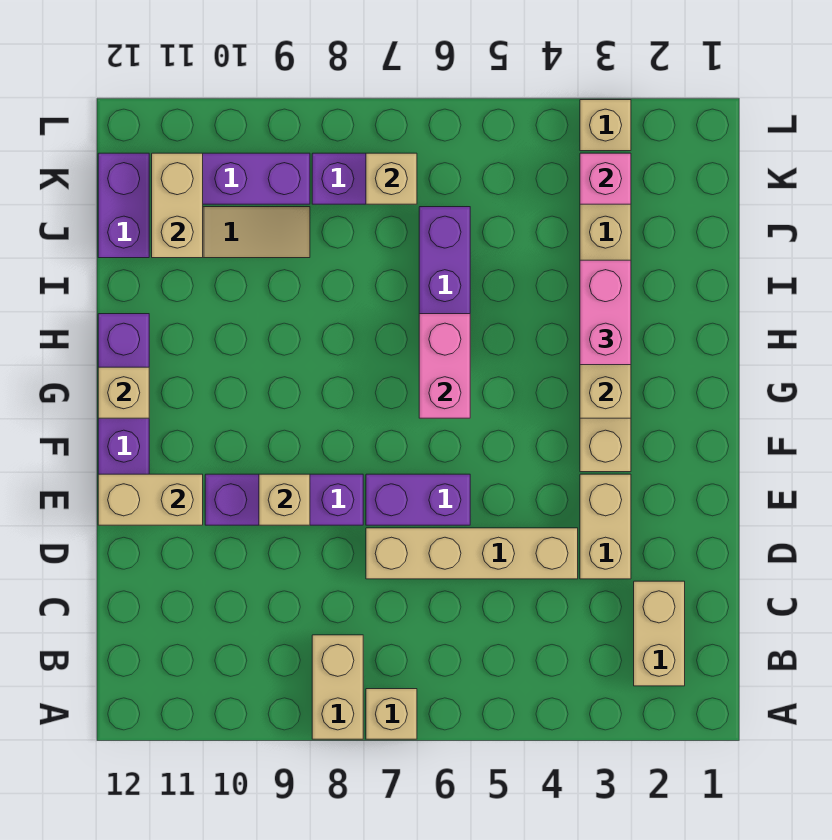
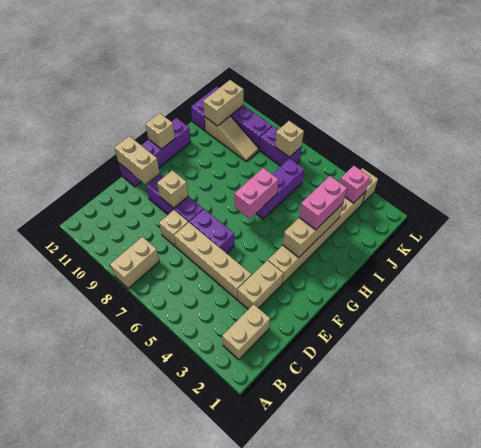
tan 1x1 brick [366,689,417,739] -> tan 1x1 brick moved to [159,210,188,247]

